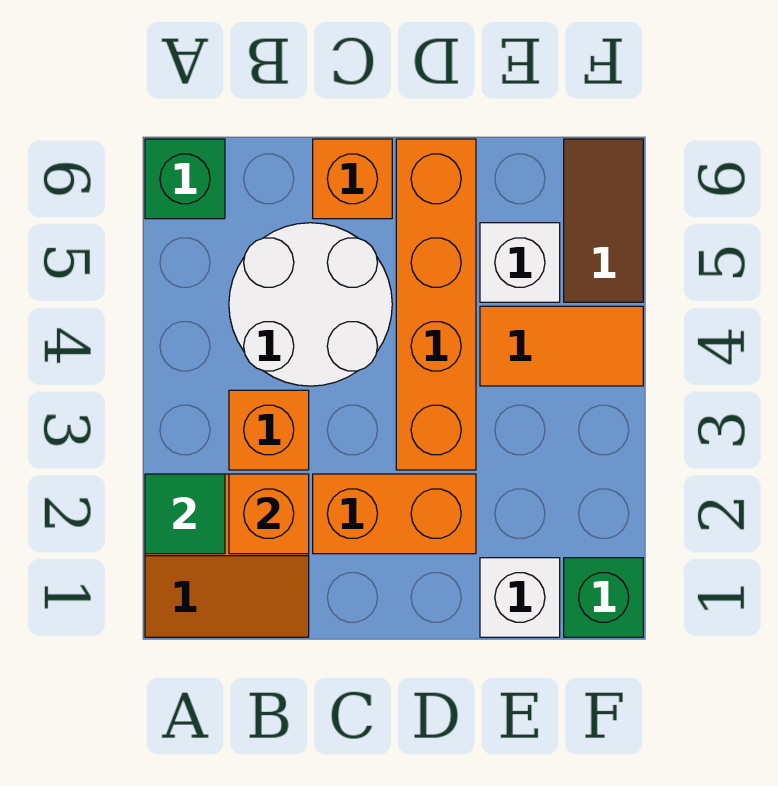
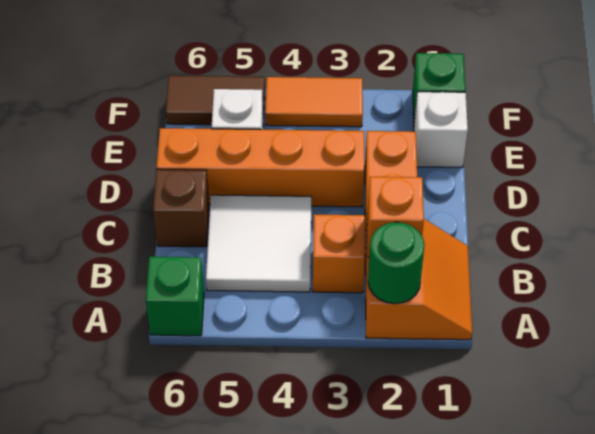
green 1x1 tile [145,474,225,554] -> green 1x1 round brick [368,222,425,304]
white 2x2 round brick [229,223,392,386] -> white 2x2 tile [206,195,312,292]
orange 1x1 brick [313,139,392,219] -> brown 1x1 brick [153,169,209,247]
orange 1x2 tile [480,306,643,386] -> orange 1x2 tile turned to [265,77,363,127]

